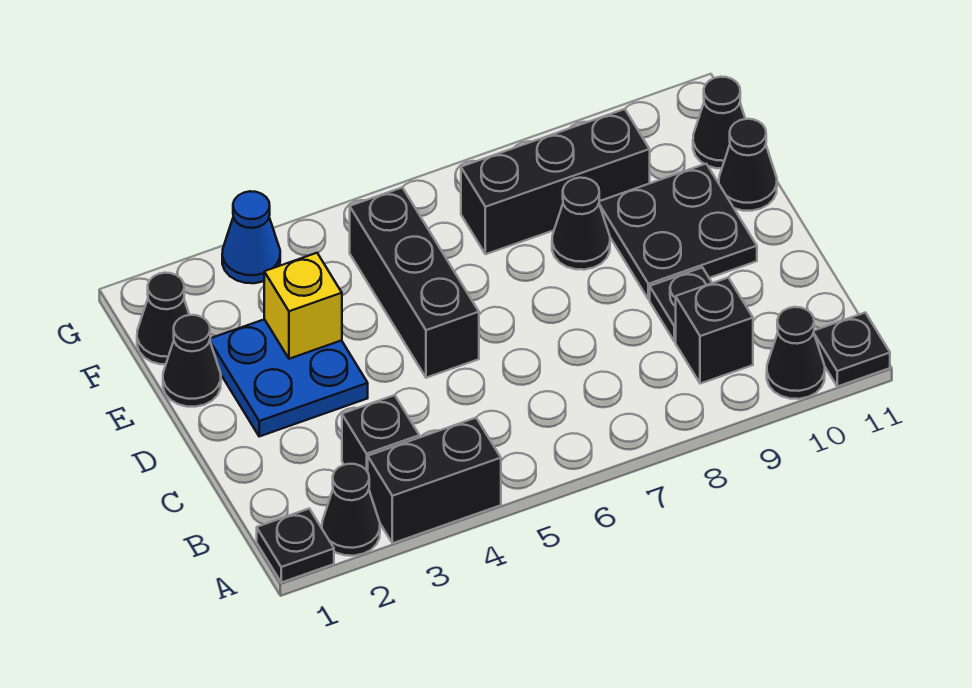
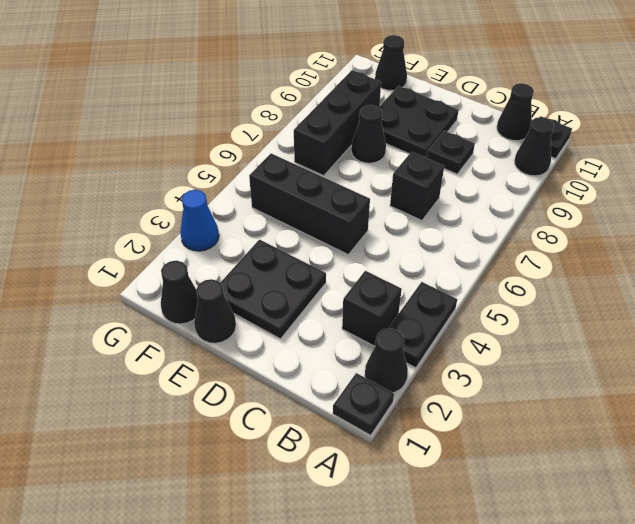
black 1x2 brick [368,418,501,543] -> black 1x2 plate [389,282,457,368]
black 1x1 brick [676,278,753,384] -> black 1x1 brick moved to [390,152,444,220]
blue 2x2 plate [210,319,368,436] -> black 2x2 plate [220,240,326,339]
yellow 1x1 brick [264,253,342,359] -> none
black 1x1 cone [719,119,777,211] -> black 1x1 cone moved to [497,83,534,141]

